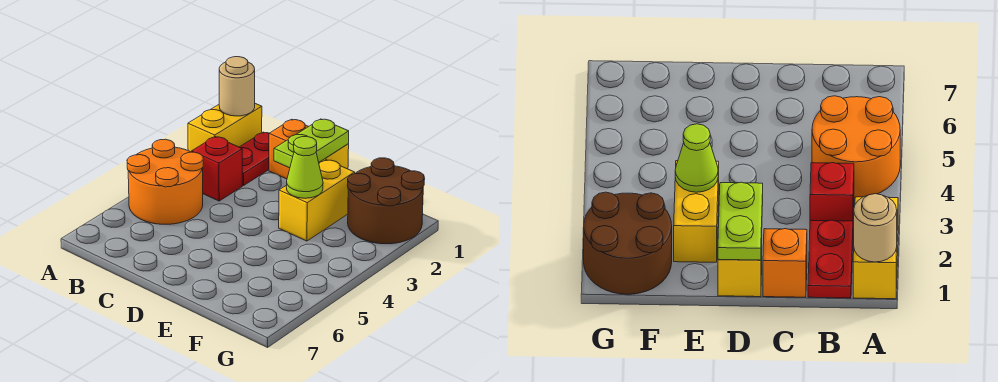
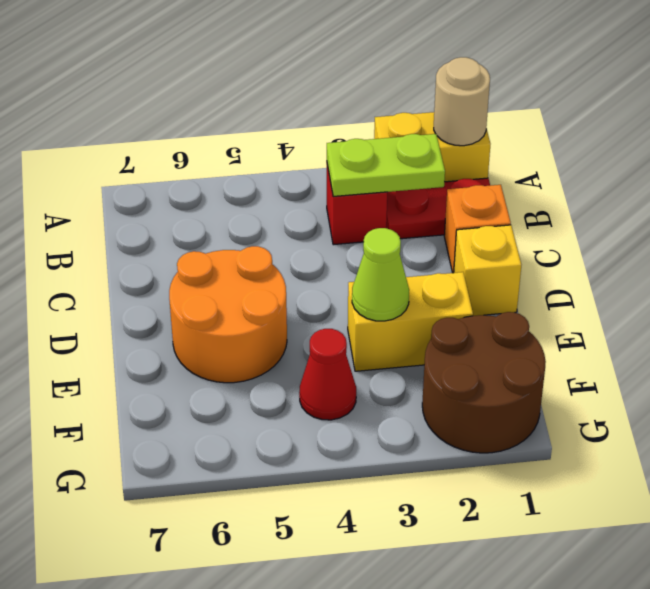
orange 2x2 round brick [127,139,203,224] -> orange 2x2 round brick moved to [169,246,287,383]
lime 1x2 plate [274,119,349,168] -> lime 1x2 plate moved to [327,134,445,196]
none -> red 1x1 cone [299,329,356,420]

